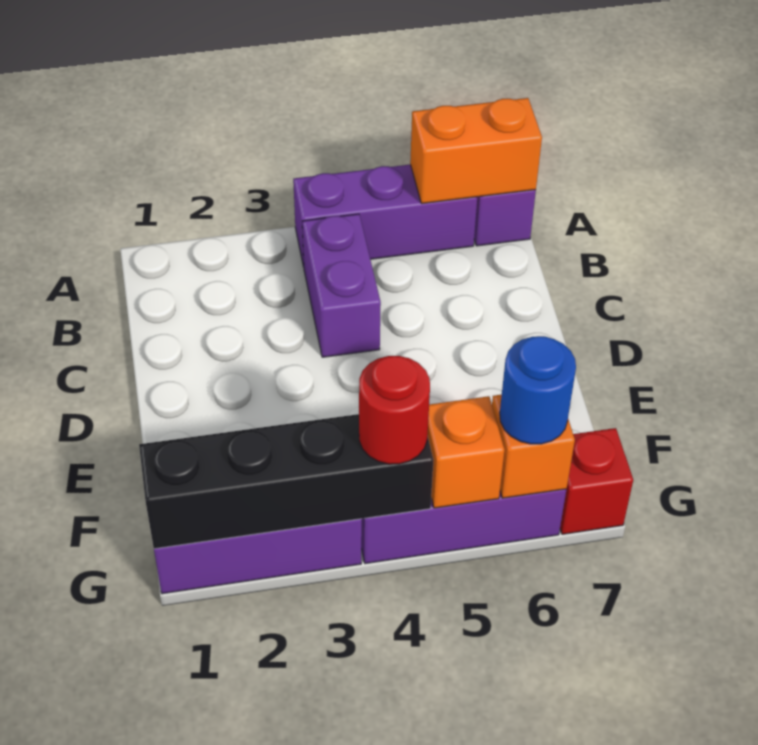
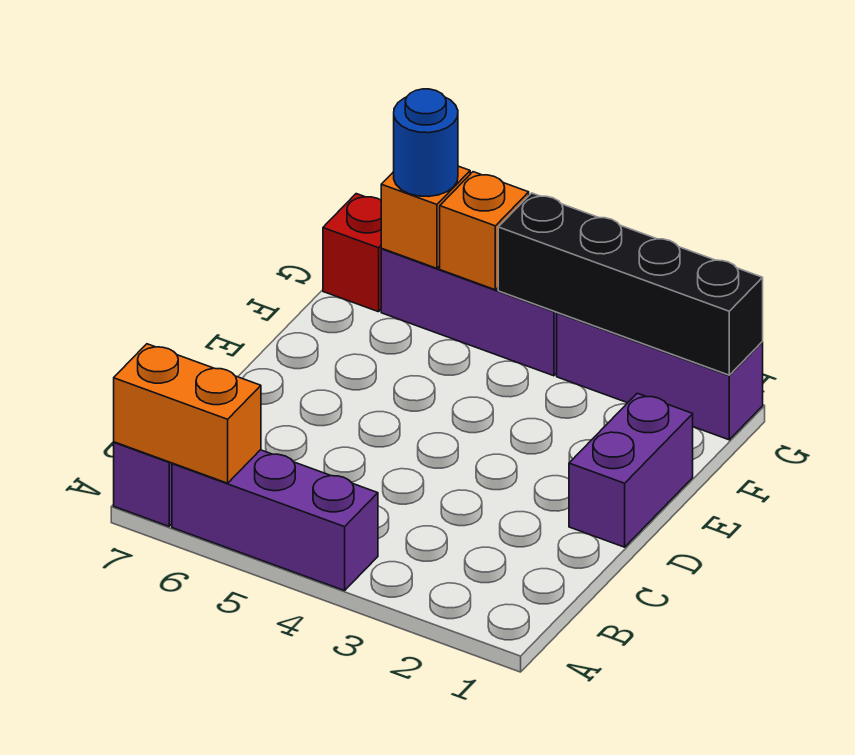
purple 1x2 brick [302,214,381,357] -> purple 1x2 brick moved to [569,393,693,547]
red 1x1 round brick [359,356,430,464] -> none

